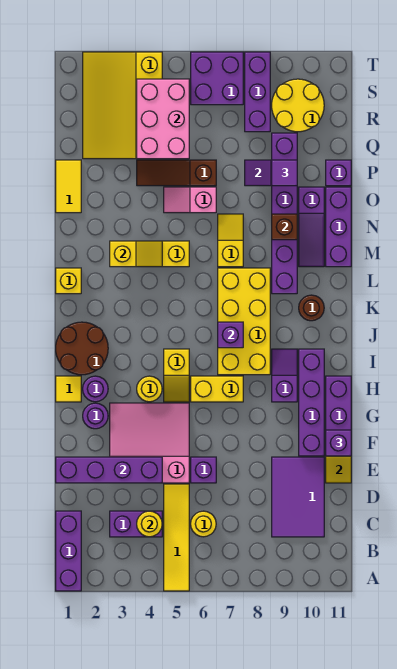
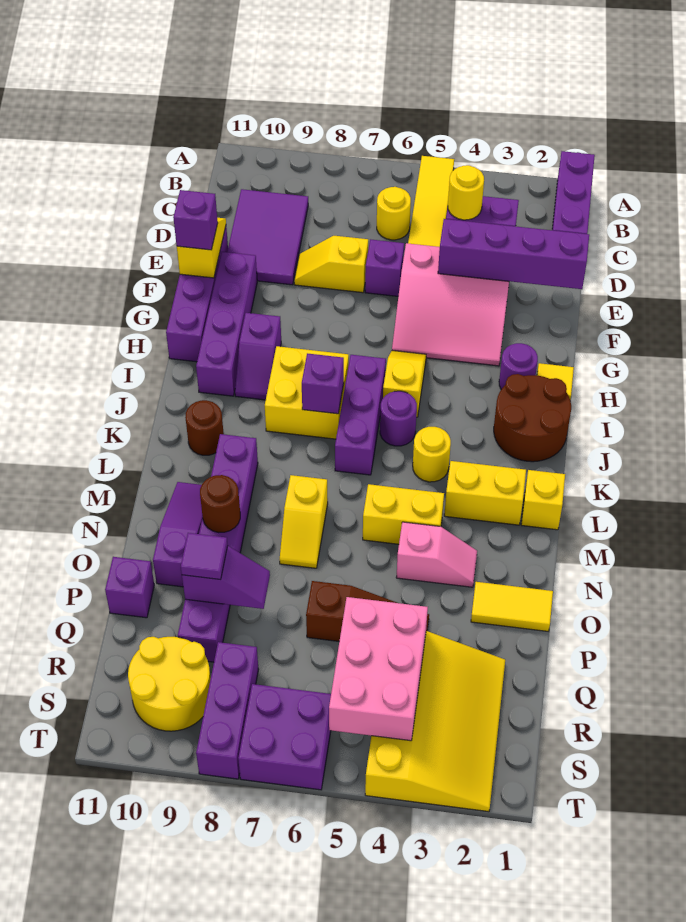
purple 1x1 round brick [83,403,108,429] -> purple 1x1 round brick moved to [380,391,417,446]
yellow 1x1 round brick [137,376,162,402] -> yellow 1x1 round brick moved to [413,427,451,482]
yellow 1x2 brick [191,376,243,402] -> yellow 1x2 brick moved to [444,461,526,525]
yellow 2x4 brick [218,268,270,375] -> yellow 2x2 brick [265,346,349,439]
yellow 1x2 slope [110,241,162,267] -> yellow 1x2 slope moved to [294,236,368,293]
purple 1x3 brick [326,187,351,267] -> purple 1x3 brick moved to [335,355,386,475]
brown 1x1 brick [272,214,297,240] -> brown 1x1 round brick [200,475,240,533]
yellow 1x2 tile [56,160,81,213] -> yellow 1x2 tile turned to [471,582,553,631]
pink 1x2 slope [164,187,216,213] -> pink 1x2 slope moved to [396,522,477,587]

